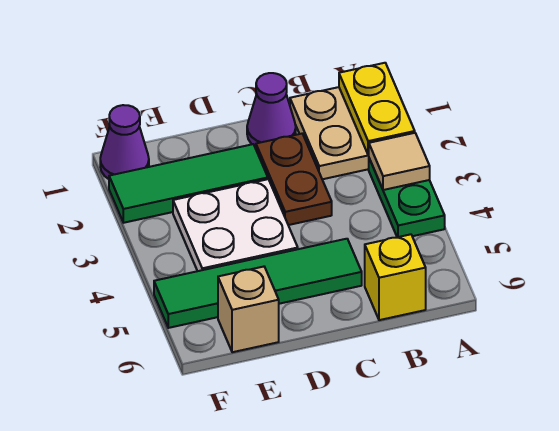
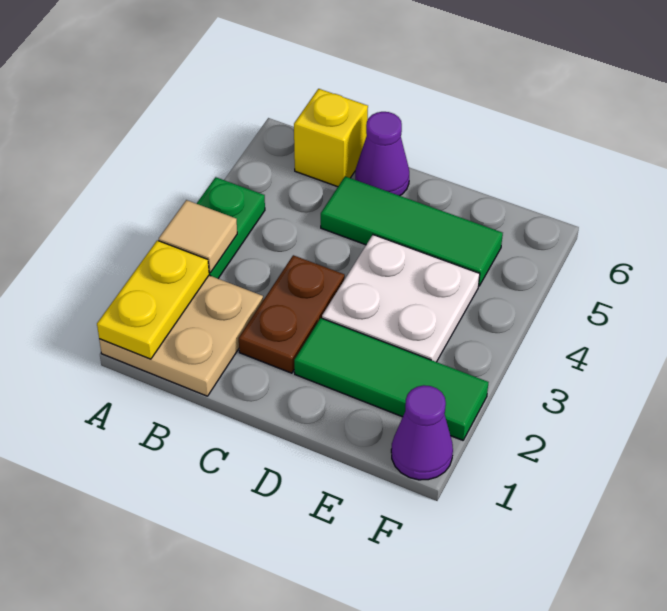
purple 1x1 cone [247,73,296,147] -> purple 1x1 cone moved to [355,112,409,196]
green 1x4 tile [154,239,362,328] -> green 1x3 tile [321,176,503,286]
tan 1x1 brick [218,267,279,352] -> none

